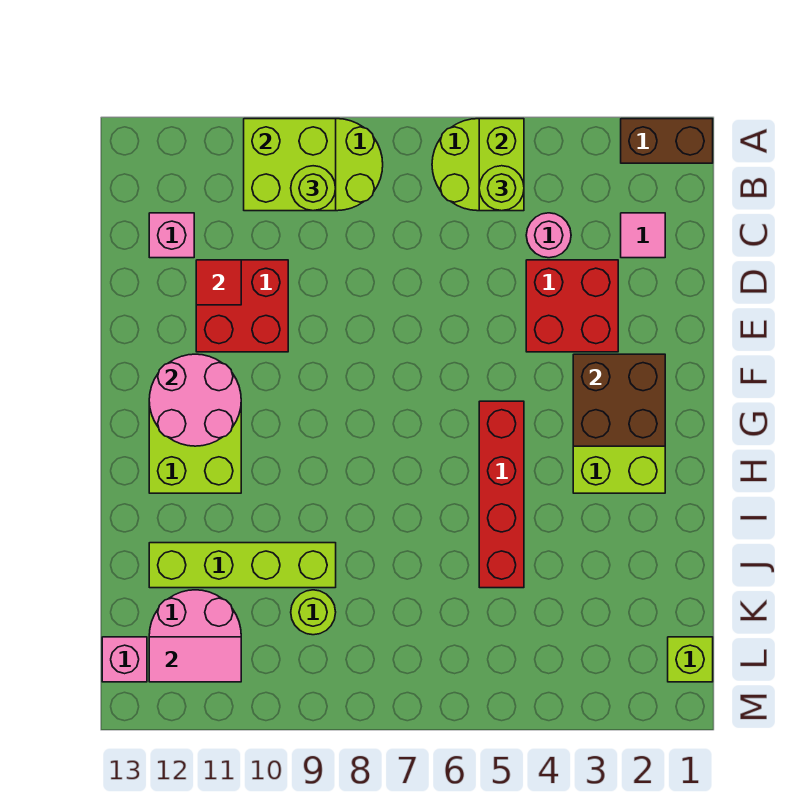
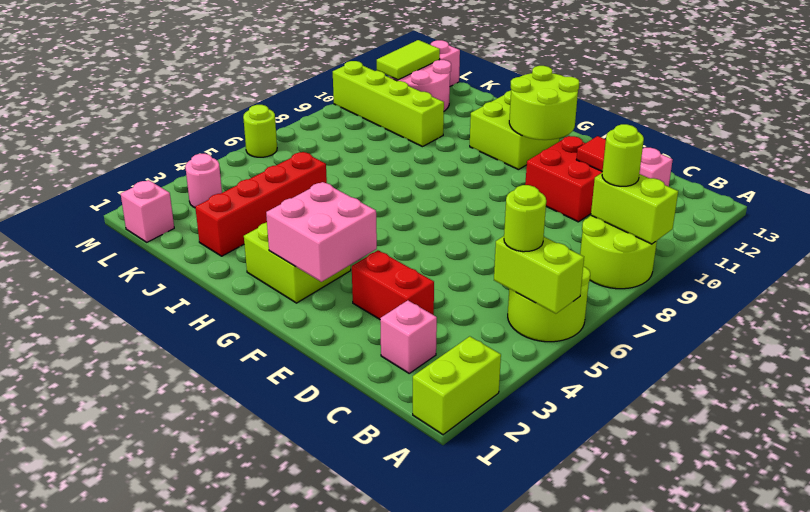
brown 1x2 brick [621,119,713,163] -> lime 1x2 brick [413,336,501,435]
lime 2x2 brick [244,119,336,211] -> lime 1x2 brick [591,173,678,244]
pink 1x1 tile [621,213,665,258] -> pink 1x1 brick [380,300,437,373]
pink 1x1 round brick [526,213,571,258] -> pink 1x1 round brick moved to [185,154,222,208]
red 2x2 brick [526,260,618,352] -> red 1x2 brick [352,250,434,319]
brown 2x2 brick [573,354,665,446] -> pink 2x2 brick [266,182,377,282]
pink 2x2 round brick [149,354,241,446] -> lime 2x2 round brick [509,66,579,140]
red 1x4 brick [479,401,524,588] -> red 1x4 brick turned to [195,152,327,256]
lime 1x4 brick [149,543,336,588] -> lime 1x4 brick turned to [333,61,444,147]
lime 1x1 round brick [291,590,336,635] -> lime 1x1 round brick moved to [243,105,277,157]
lime 1x1 brick [668,637,713,682] -> pink 1x1 brick [121,180,174,242]
pink 1x2 tile [149,637,241,682] -> lime 1x2 tile [377,40,440,80]

